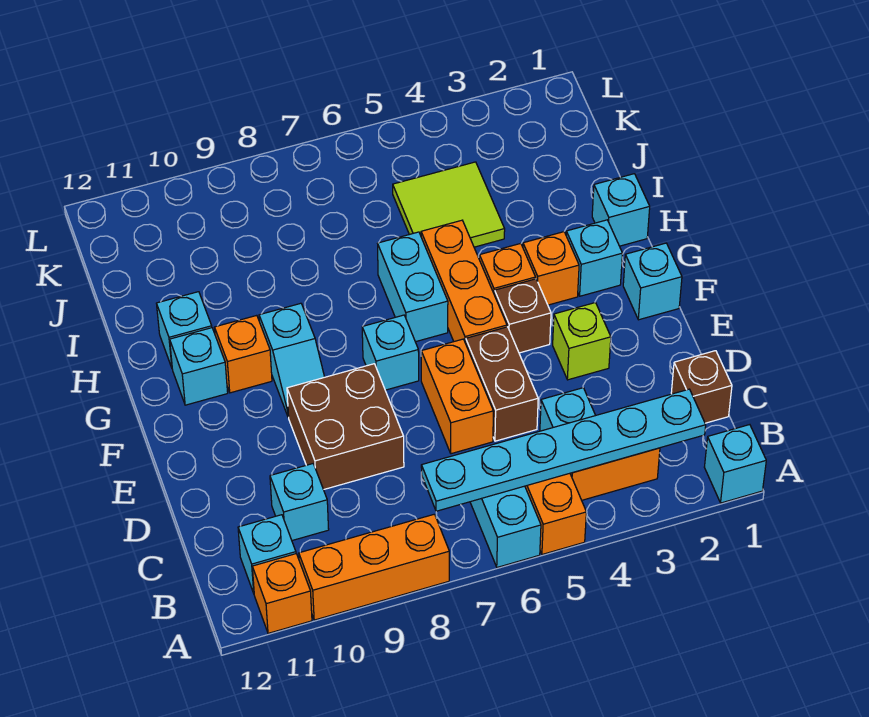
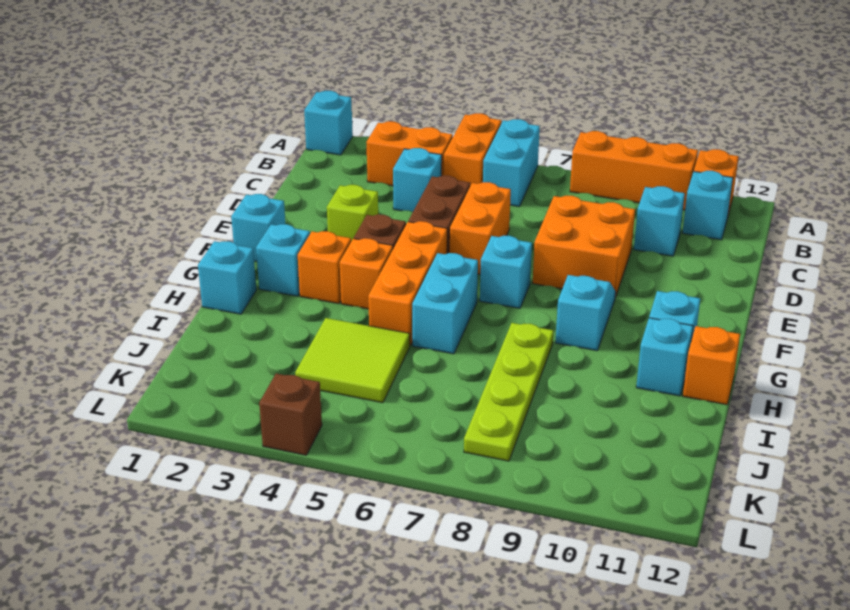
cyan 1x6 plate [421,389,706,511] -> none
brown 1x1 brick [671,351,732,423] -> brown 1x1 brick moved to [259,373,322,455]
brown 2x2 brick [287,364,404,490] -> orange 2x2 brick [533,196,635,297]
orange 1x1 brick [215,315,272,393] -> orange 1x1 brick moved to [683,326,740,405]
none -> lime 1x4 plate [464,323,554,461]

